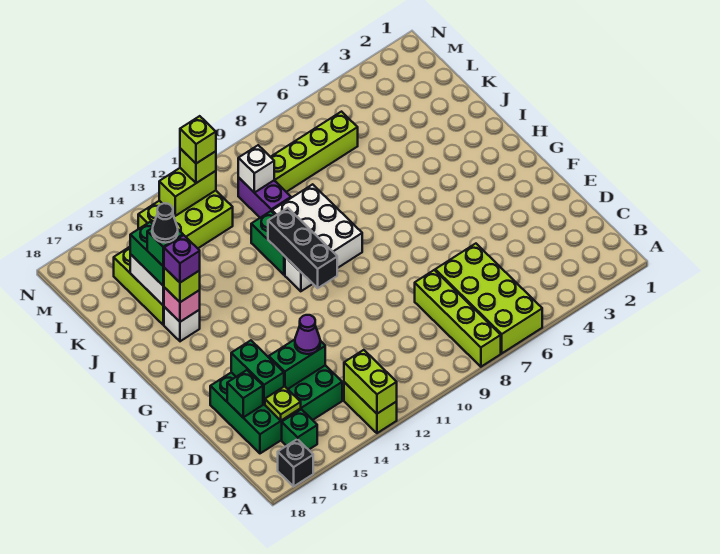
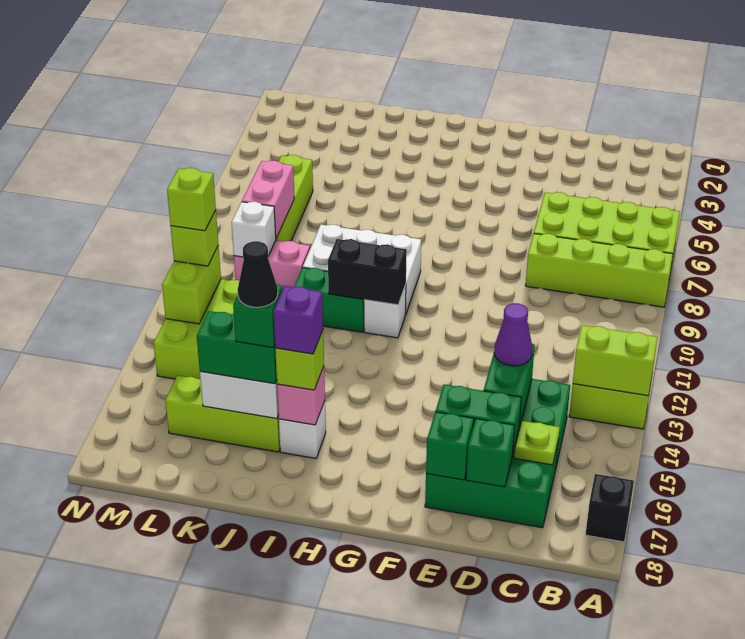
green 1x1 brick [282,409,317,450] -> green 1x1 brick moved to [426,412,474,480]
black 1x3 brick [268,208,337,288] -> black 1x2 brick [328,239,407,305]
purple 1x2 brick [238,178,291,218] -> pink 1x2 brick [234,240,310,289]
none -> pink 1x2 brick [242,161,294,238]

